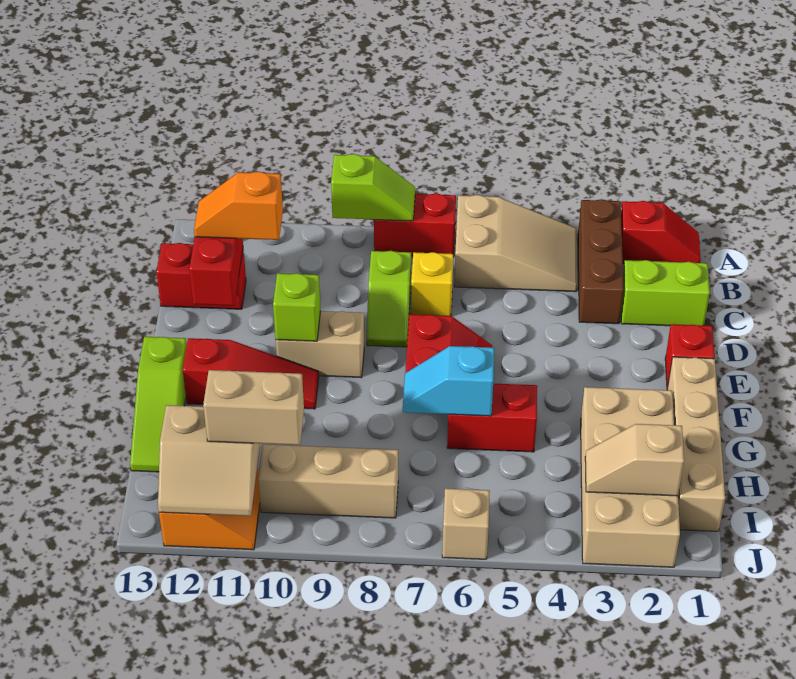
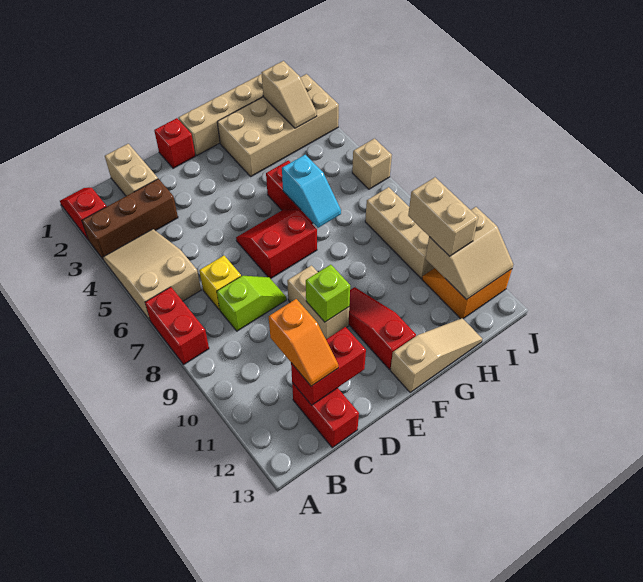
lime 1x2 slope [331,154,415,221] -> none
lime 1x2 brick [621,260,710,326] -> tan 1x2 brick [105,144,158,196]
lime 1x3 slope [130,337,187,472] -> tan 1x3 slope [390,318,482,392]
tan 2x2 slope [158,405,260,516] -> tan 2x2 slope turned to [425,207,513,300]

